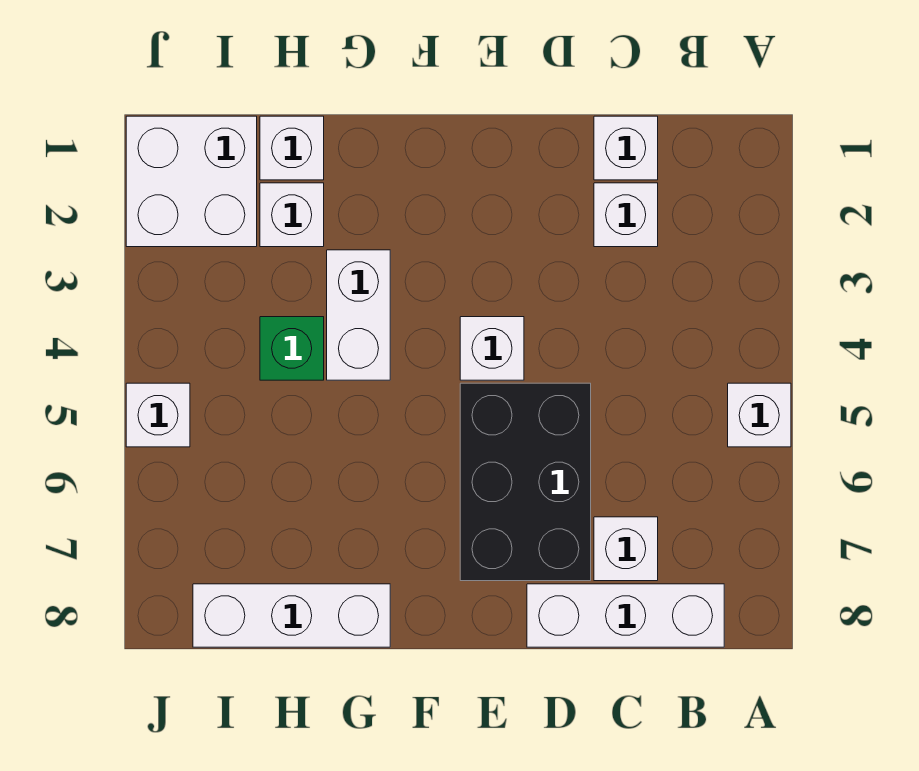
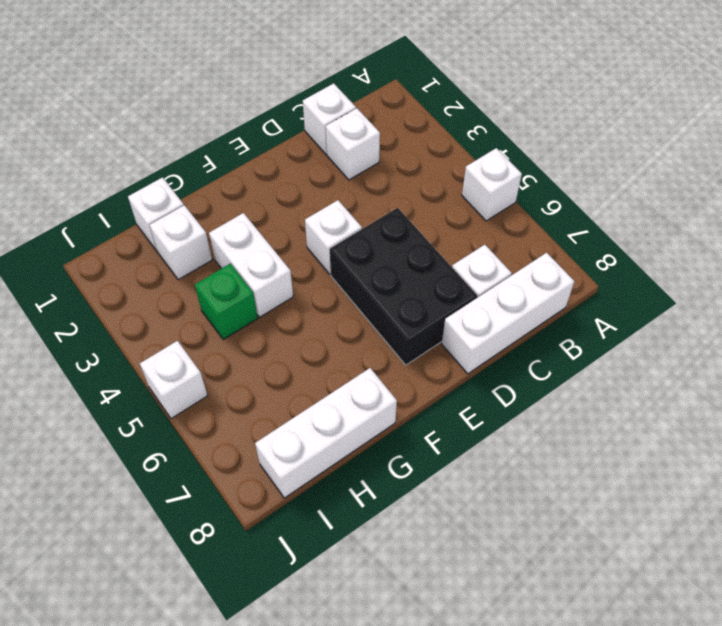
white 2x2 brick [126,116,257,247] -> none

